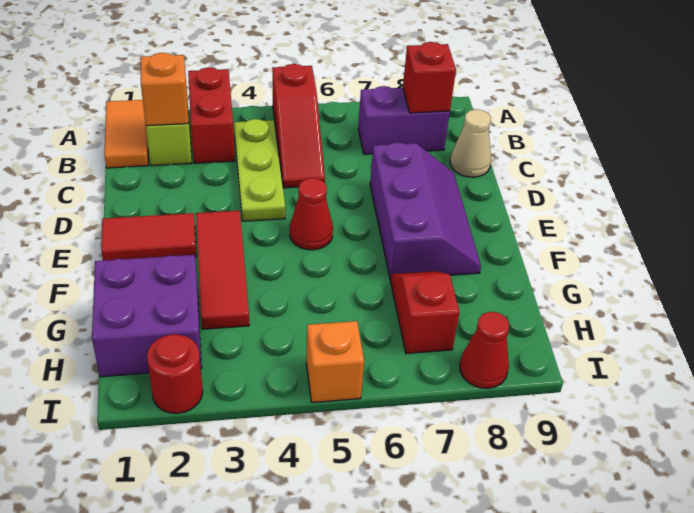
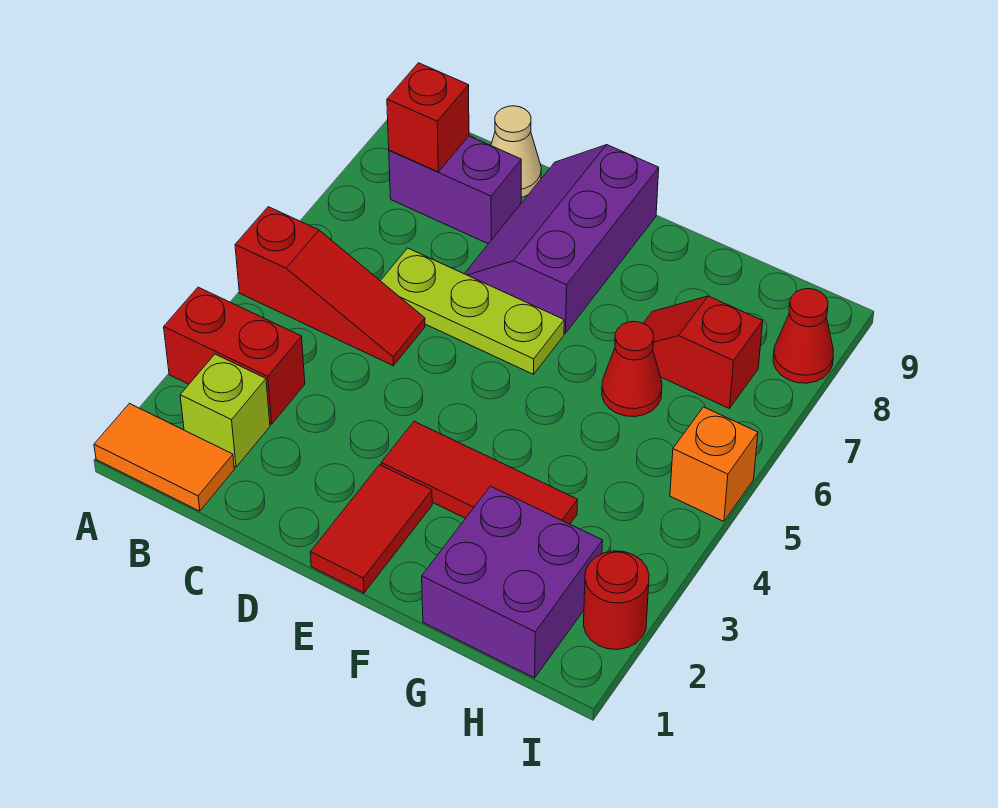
orange 1x1 brick [141,53,189,126] -> none
lime 1x3 plate [234,119,285,221] -> lime 1x3 plate moved to [381,248,564,374]
purple 1x2 brick [358,86,450,154] -> purple 1x2 brick turned to [389,136,521,244]
purple 2x3 slope [370,142,481,279] -> purple 2x3 slope turned to [464,145,659,333]
red 1x1 cone [290,178,333,250] -> red 1x1 cone moved to [602,322,662,417]

